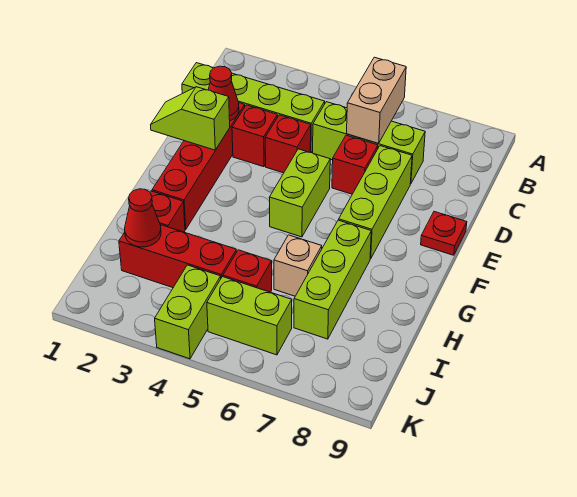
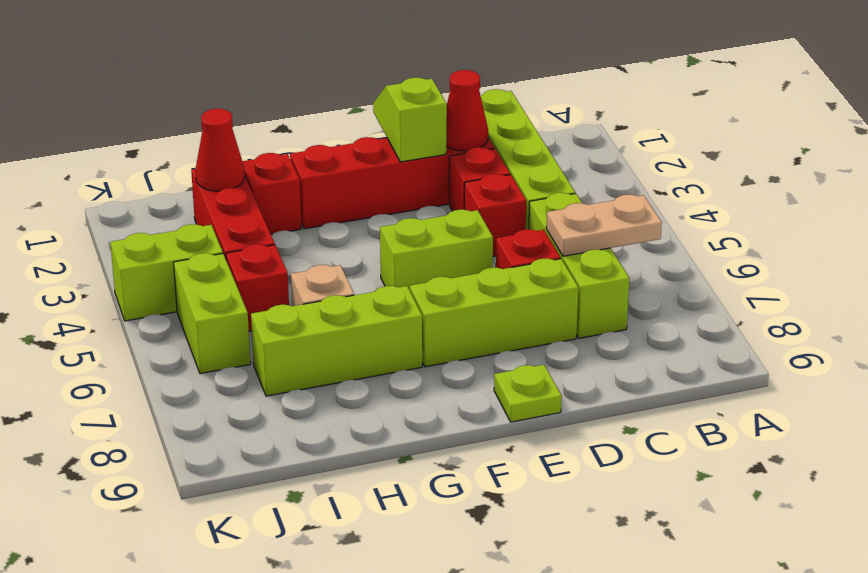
tan 1x2 brick [347,57,406,143] -> tan 1x2 plate [546,195,662,256]
red 1x1 plate [421,212,467,255] -> lime 1x1 plate [494,365,562,422]

